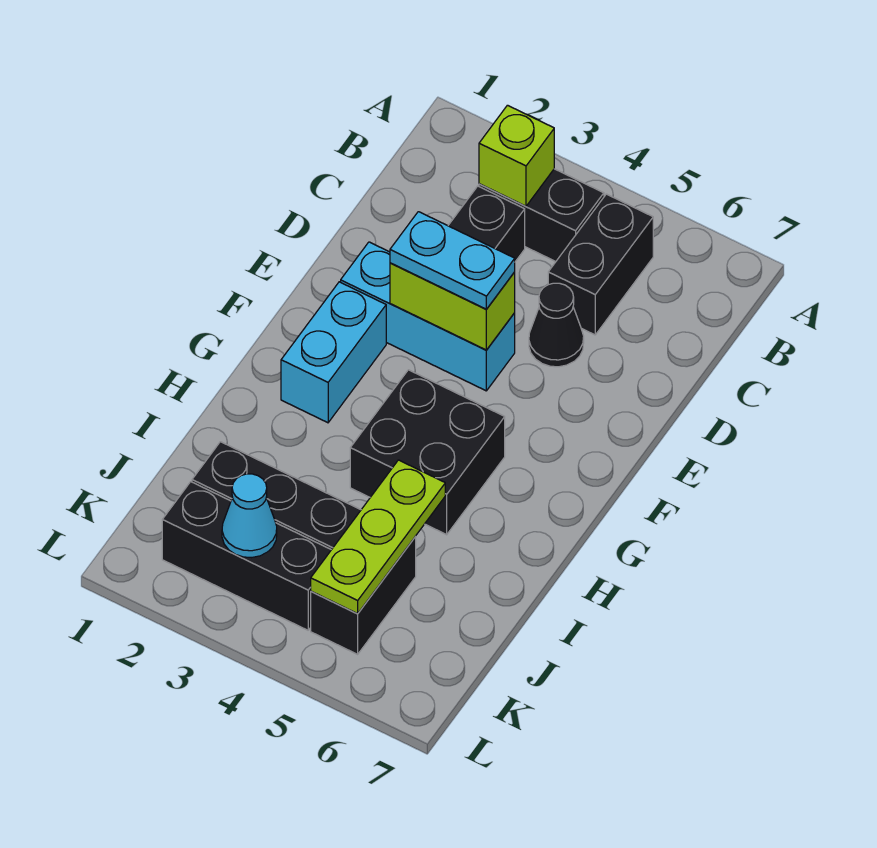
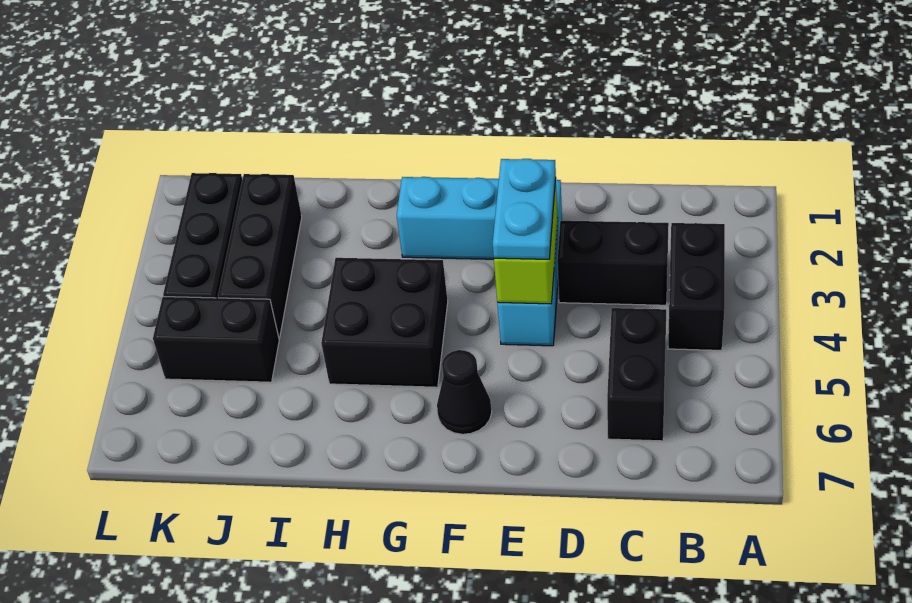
lime 1x1 brick [479,105,554,206] -> none
black 1x2 brick [548,194,653,335] -> black 1x2 brick turned to [607,308,666,441]
black 1x1 cone [529,283,584,367] -> black 1x1 cone moved to [437,350,492,434]
lime 1x3 plate [311,460,445,614] -> none
cyan 1x1 cone [222,474,277,558] -> none

